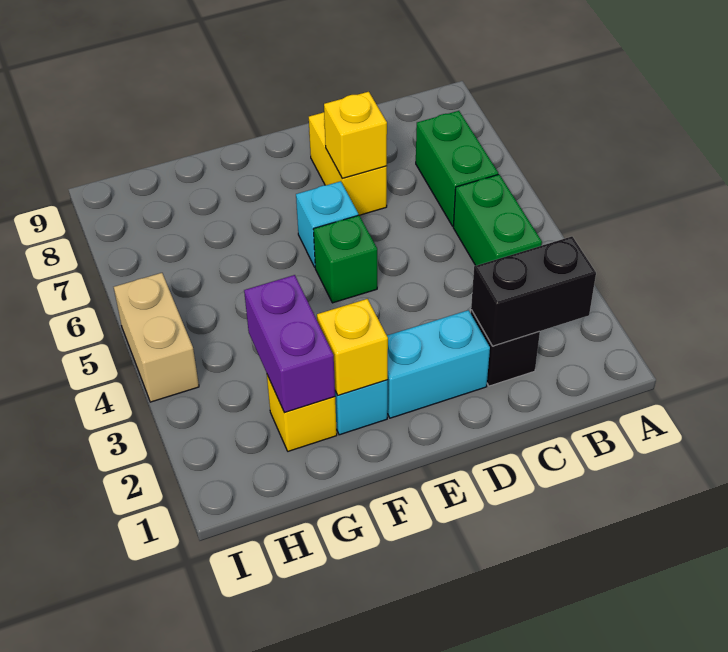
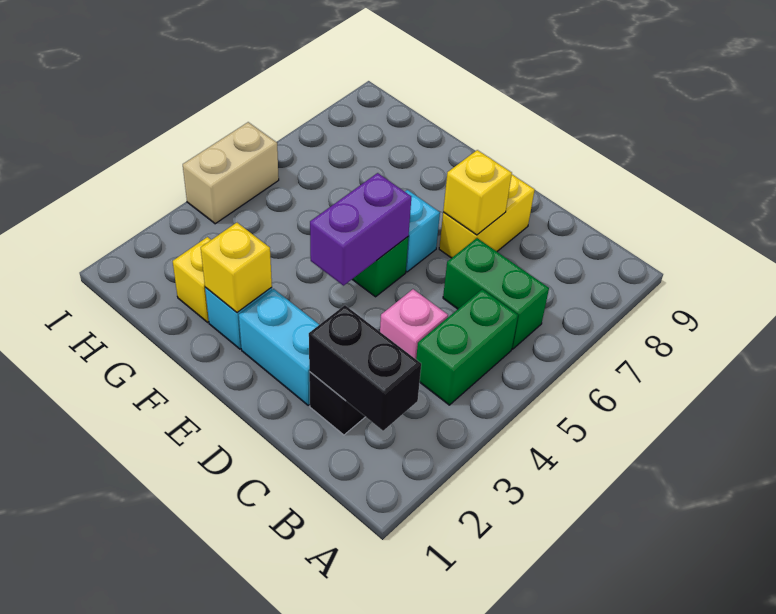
green 1x2 brick [416,111,498,226] -> green 1x2 brick turned to [443,238,549,349]
none -> pink 1x1 brick [380,289,448,359]
purple 1x2 brick [244,275,335,413] -> purple 1x2 brick moved to [310,173,411,286]

